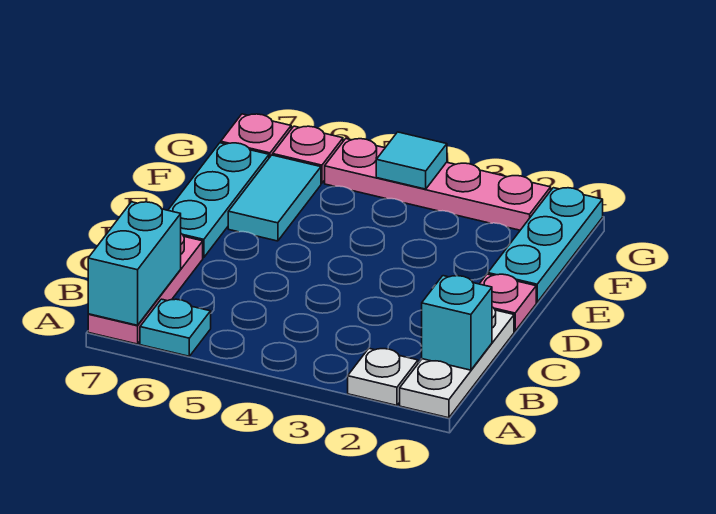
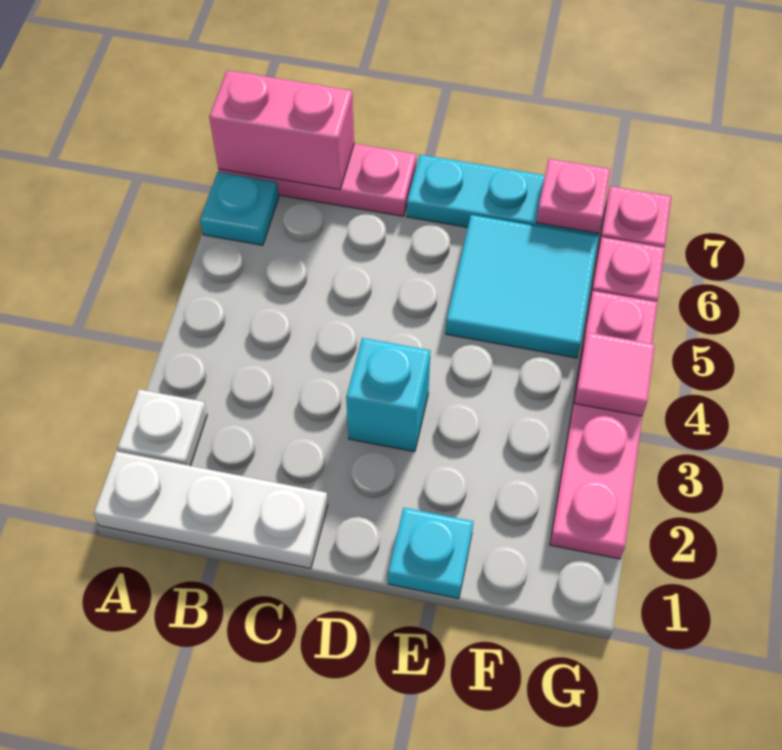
cyan 1x2 brick [88,202,181,325] -> pink 1x2 brick [209,70,354,189]
cyan 1x1 brick [422,276,492,370] -> cyan 1x1 brick moved to [346,338,431,452]
pink 1x1 plate [480,274,536,331] -> pink 1x1 plate moved to [536,159,610,233]
cyan 1x3 plate [488,188,603,302] -> cyan 1x1 plate [388,508,473,599]
cyan 1x2 tile [228,155,321,241] -> cyan 2x2 tile [446,215,598,358]
cyan 1x1 tile [376,132,447,189] -> pink 1x1 tile [574,332,655,416]

